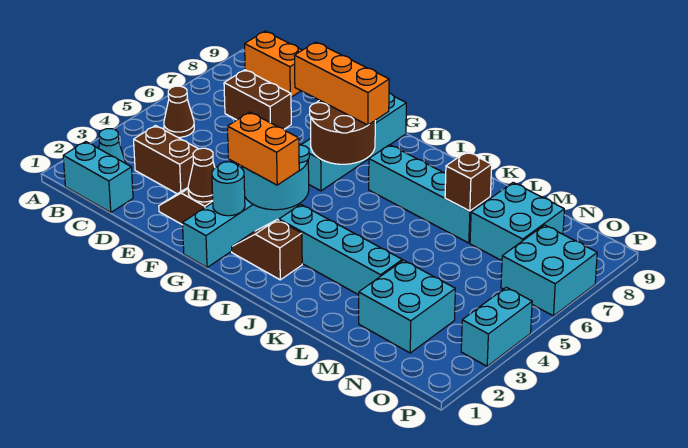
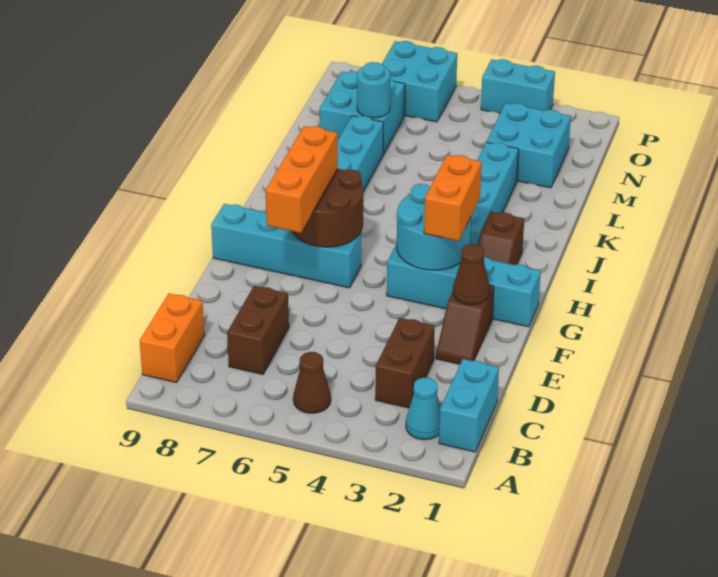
cyan 1x1 round brick [212,162,245,216] -> cyan 1x1 round brick moved to [357,62,390,118]
brown 1x1 brick [445,152,492,211] -> none

